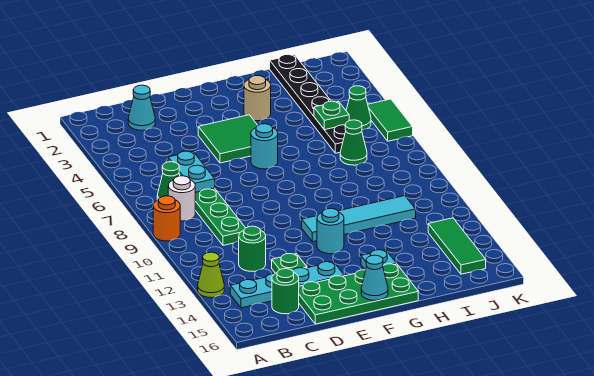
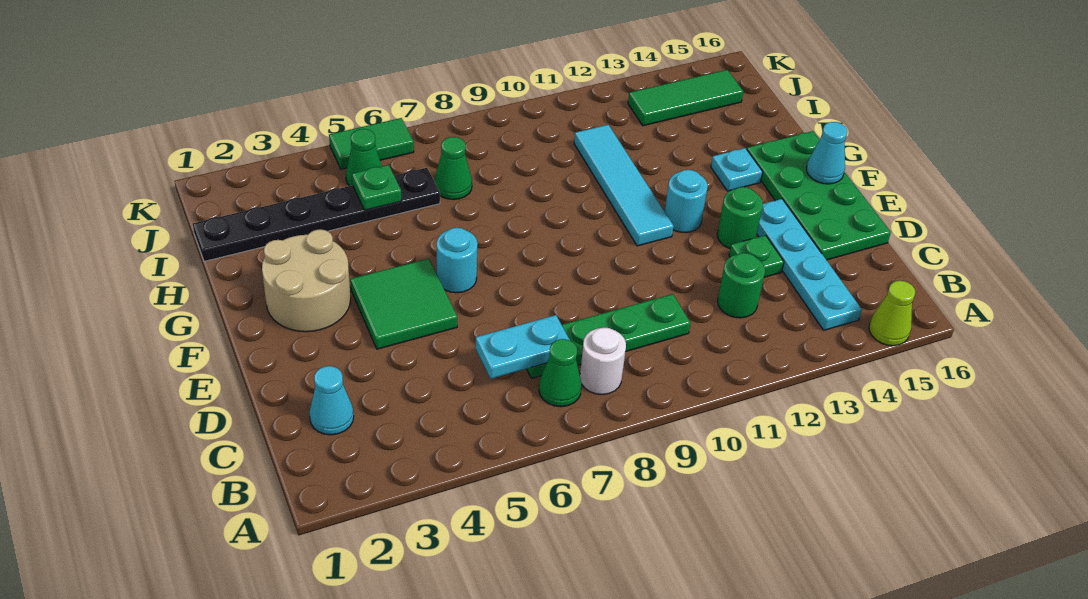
orange 1x1 round brick [153,196,180,241] -> none
lime 1x1 cone [198,252,224,298] -> lime 1x1 cone moved to [869,281,915,346]
green 1x1 round brick [272,269,299,314] -> green 1x1 round brick moved to [717,187,763,248]
tan 1x1 round brick [244,76,271,121] -> tan 2x2 round brick [262,229,351,332]

